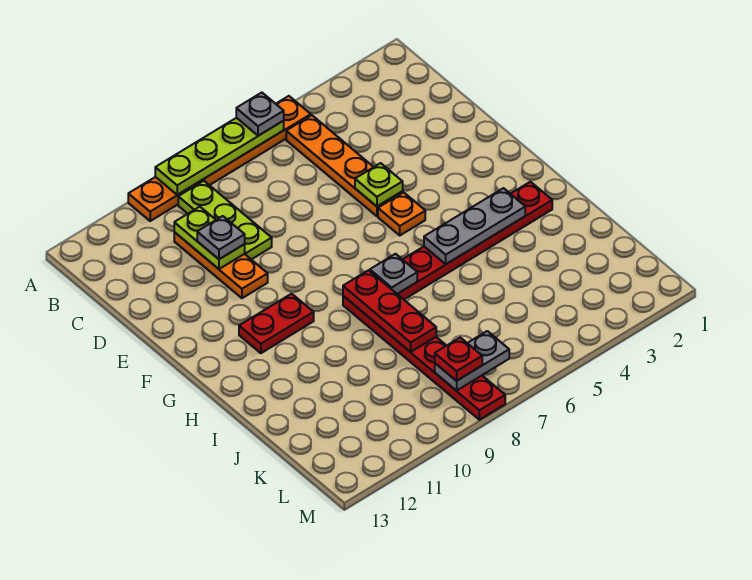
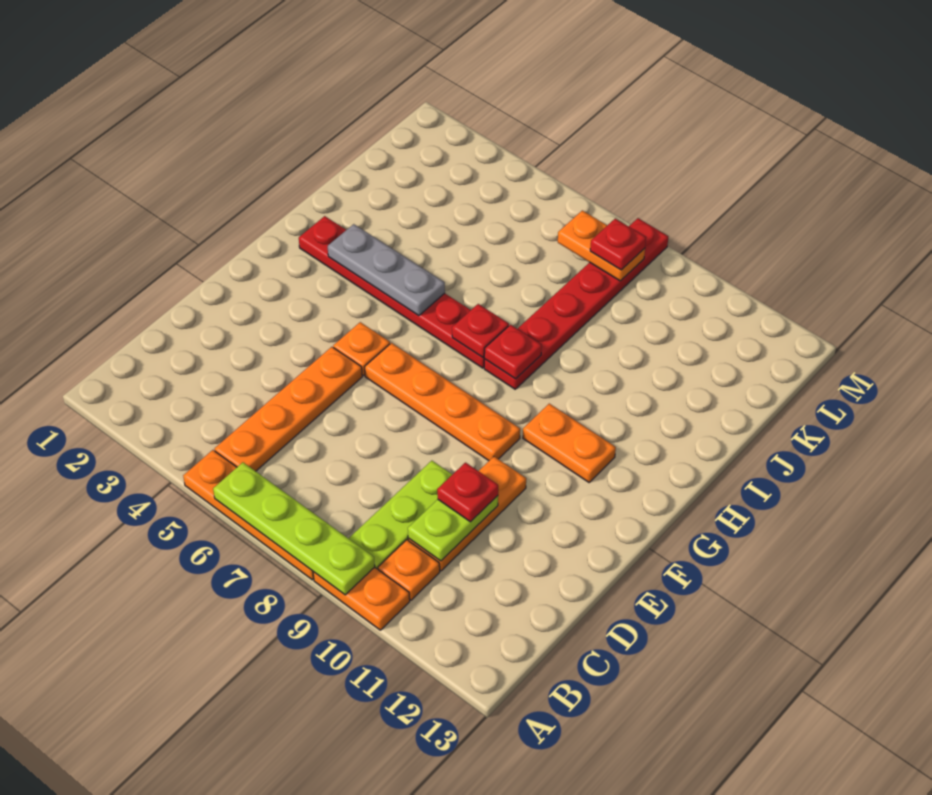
grey 1x1 plate [236,93,284,136] -> none
none -> orange 1x1 plate [378,540,440,600]
grey 1x1 plate [197,216,245,259] -> red 1x1 plate [437,463,498,522]
lime 1x1 plate [355,163,403,206] -> none
none -> orange 1x4 plate [365,343,520,461]
red 1x2 plate [239,294,314,353] -> orange 1x2 plate [523,404,616,482]
grey 1x1 plate [370,254,417,294] -> red 1x1 plate [452,304,509,357]
red 1x3 plate [343,270,436,352] -> red 1x1 plate [484,325,542,379]
grey 1x2 plate [435,331,509,391] -> orange 1x2 plate [558,210,645,281]

